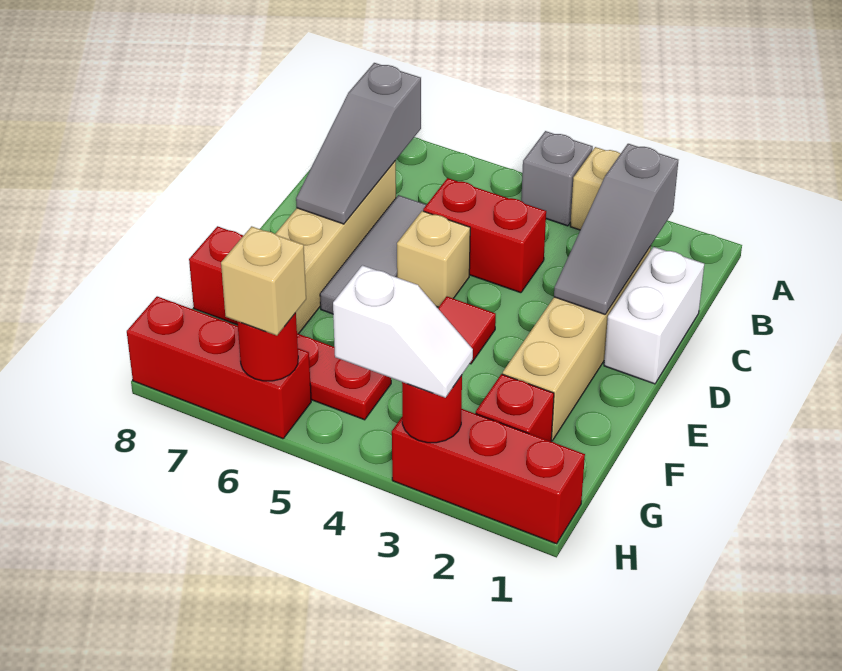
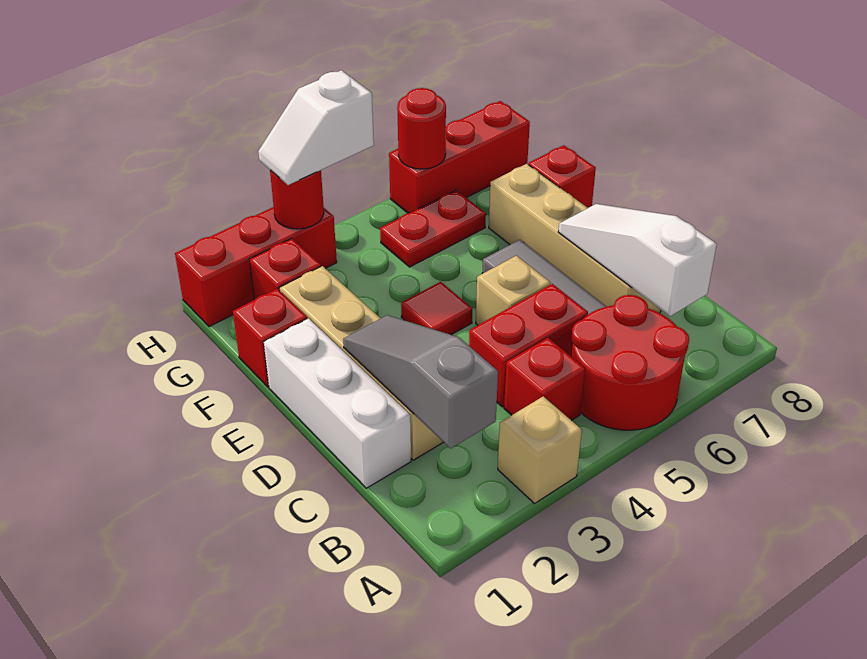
grey 1x1 brick [521,131,593,226] -> none
none -> red 2x2 round brick [571,295,689,430]
none -> red 1x1 brick [504,338,585,421]
grey 1x3 slope [296,63,421,224] -> white 1x3 slope [558,204,717,316]
white 1x2 brick [604,247,704,384] -> white 1x3 brick [264,318,411,488]
none -> red 1x1 brick [233,289,307,387]
tan 1x1 brick [221,226,306,336] -> none

